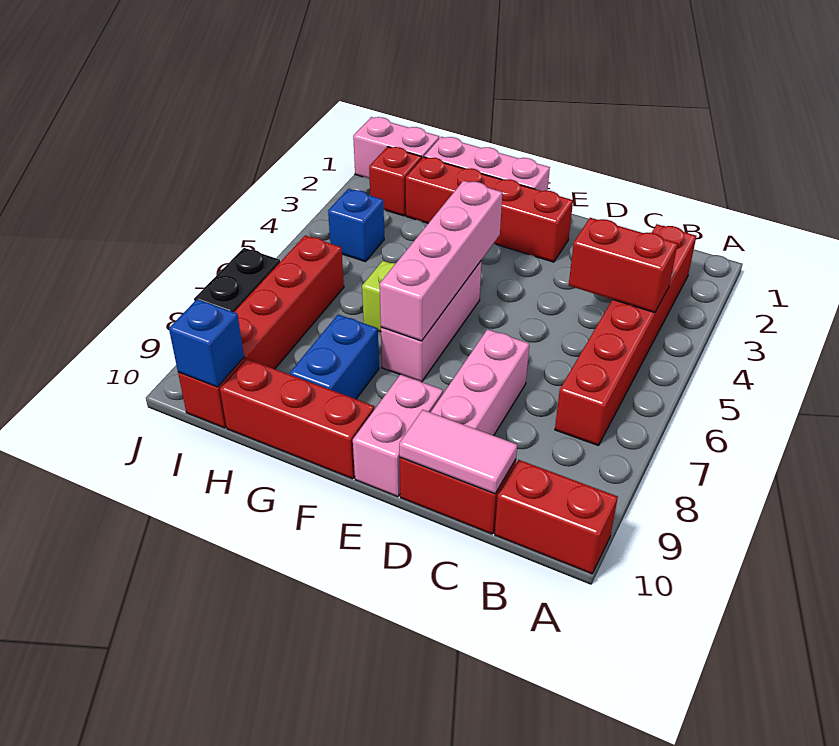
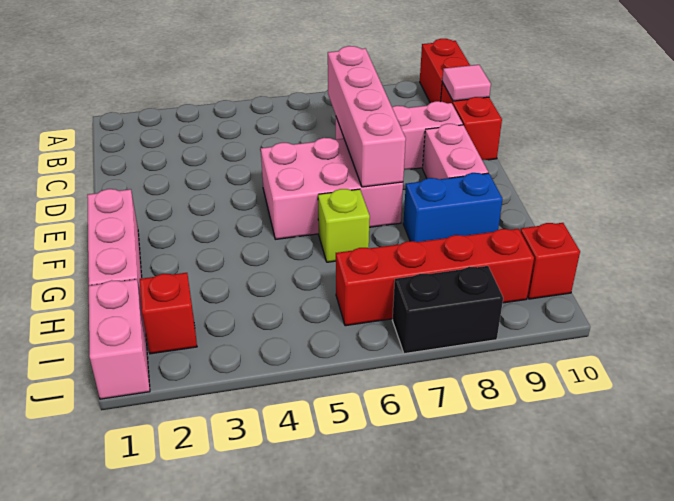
red 1x6 brick [555,224,696,446] -> none
red 1x2 brick [569,218,678,313] -> none
pink 1x2 tile [399,410,517,494] -> pink 1x1 tile [442,65,491,101]
red 1x4 brick [406,157,573,262] -> none
pink 1x2 brick [353,375,443,497] -> pink 1x2 brick turned to [423,124,488,179]
pink 1x4 brick [379,181,502,341] -> pink 1x4 brick turned to [328,46,406,187]
pink 1x3 brick [381,261,481,382] -> pink 2x3 brick [261,138,403,239]
red 1x3 brick [220,359,374,479] -> none
blue 1x1 brick [328,189,384,262] -> none
blue 1x1 brick [169,299,244,387] -> none

